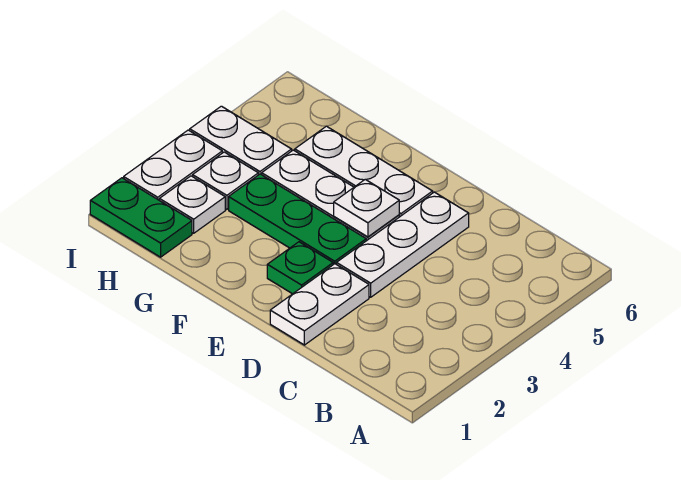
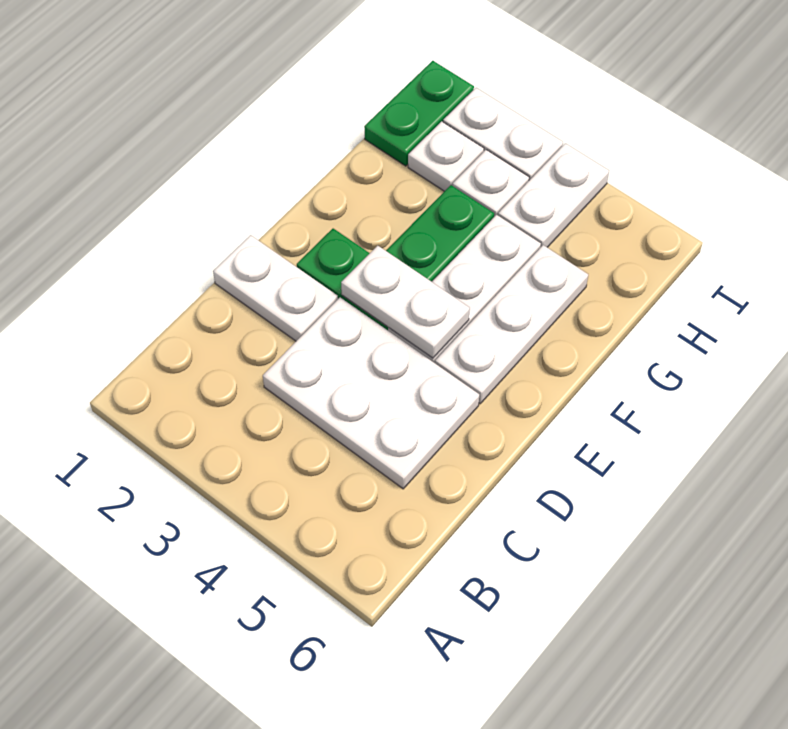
white 1x3 plate [336,192,469,297] -> white 2x3 plate [263,298,479,489]
white 1x1 plate [334,179,399,237] -> white 1x2 plate [341,246,470,358]

